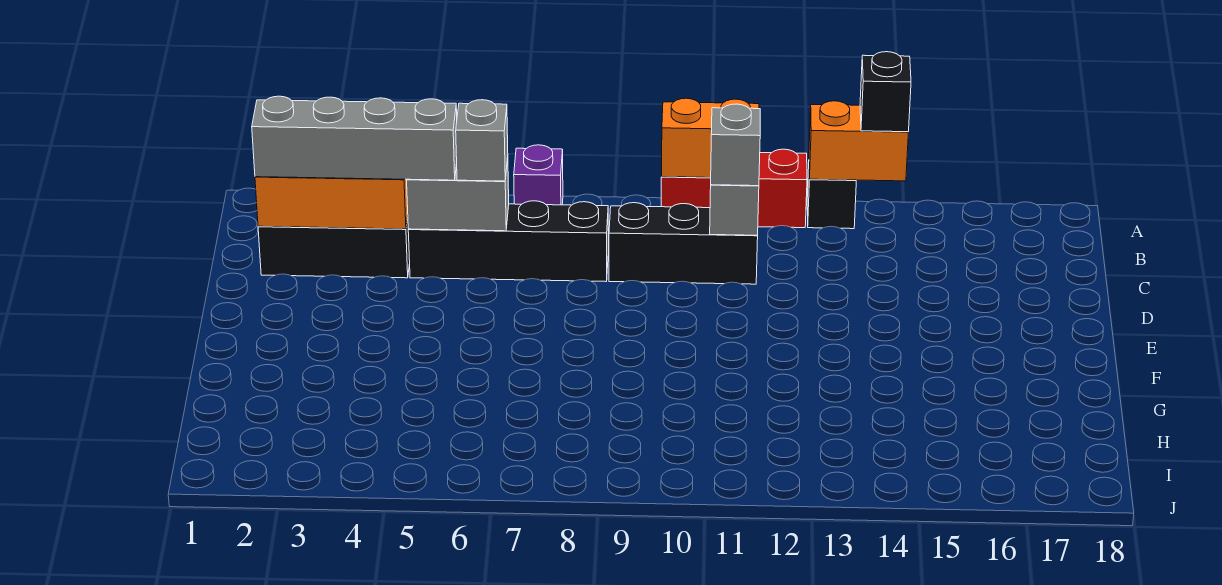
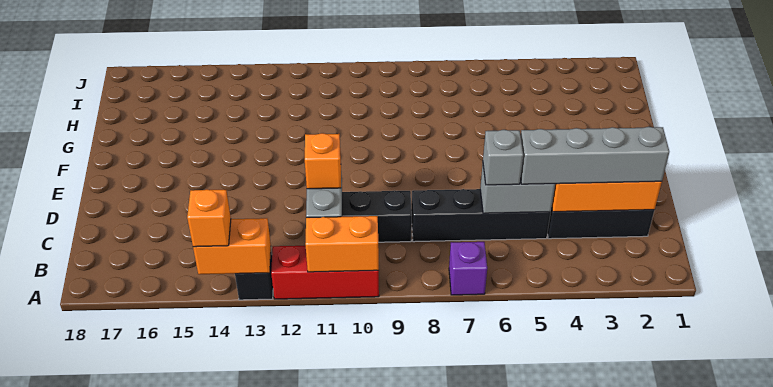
black 1x1 brick [860,52,911,132] -> orange 1x1 brick [187,189,231,247]
grey 1x1 brick [711,104,760,186] -> orange 1x1 brick [305,133,341,189]

